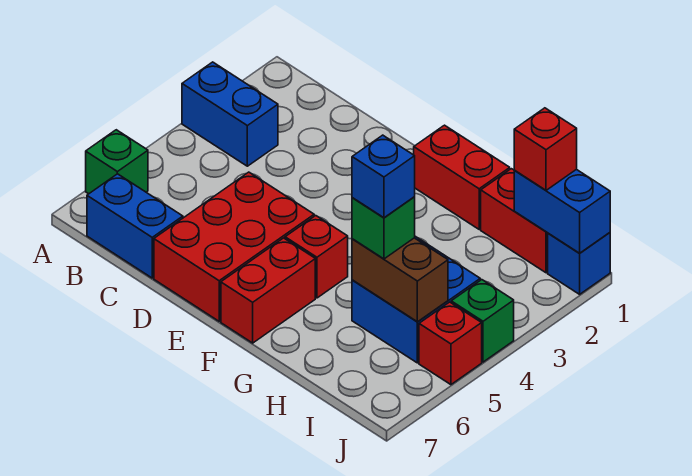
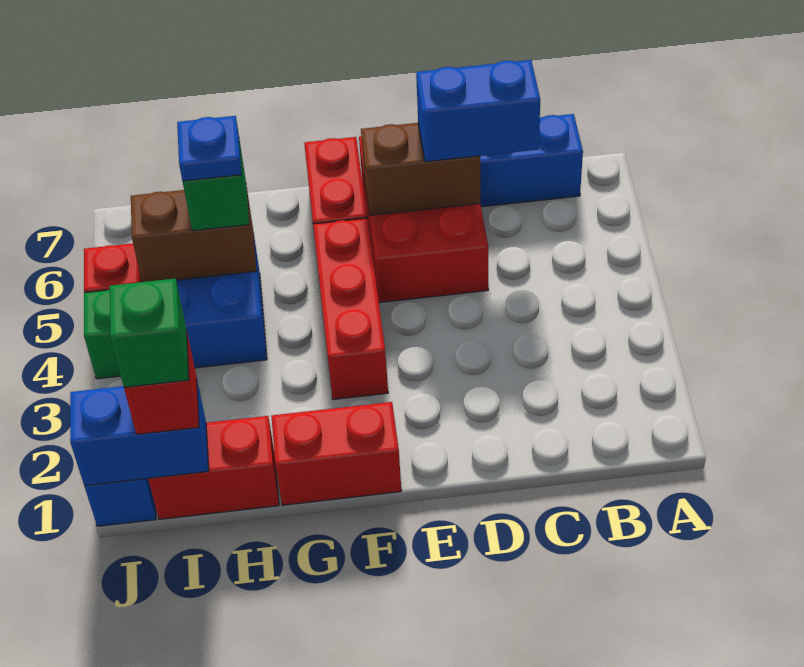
blue 1x2 brick [182,62,278,166] -> blue 1x2 brick moved to [416,60,540,162]
green 1x1 brick [86,130,148,194] -> green 1x1 brick moved to [110,279,189,387]
none -> brown 1x2 brick [361,123,480,215]
red 1x1 brick [285,216,348,298] -> red 1x3 brick [313,218,388,400]
blue 1x1 brick [352,135,415,218] -> blue 1x1 plate [177,116,242,181]

